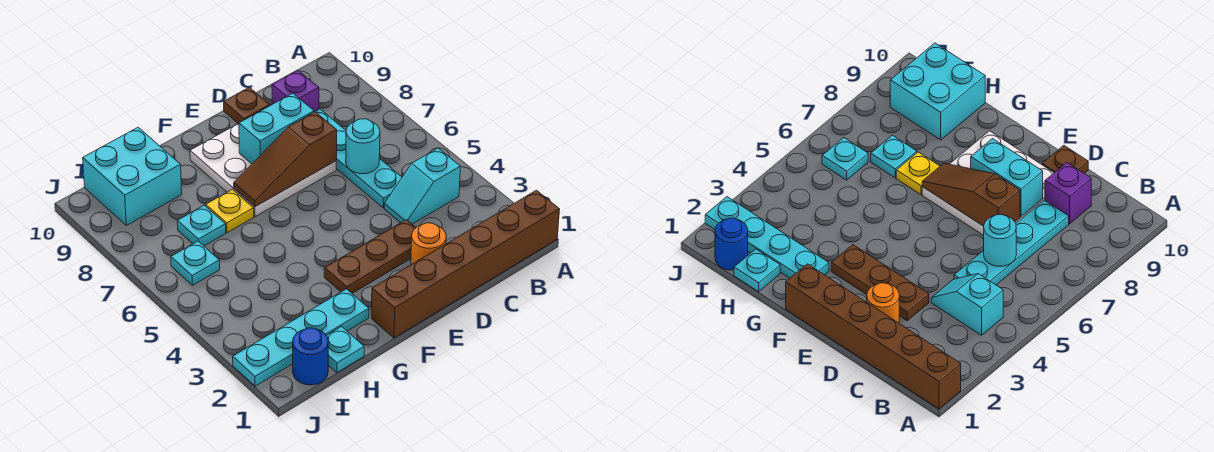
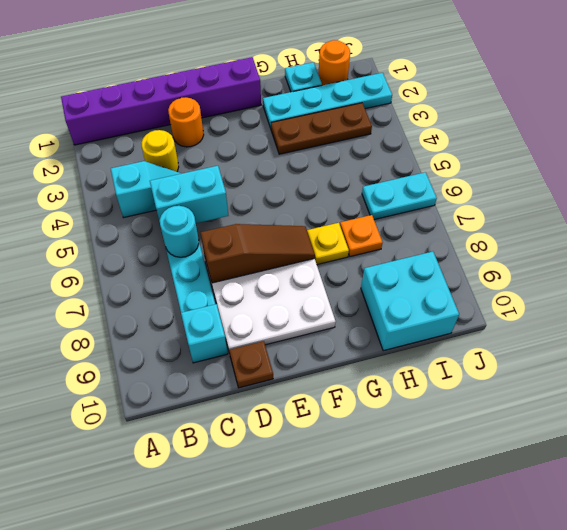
brown 1x6 brick [371,190,560,338] -> purple 1x6 brick [61,57,261,145]
none -> yellow 1x1 round brick [141,130,179,172]
purple 1x1 brick [272,70,319,112] -> cyan 1x1 brick [181,304,228,363]
brown 1x3 plate [324,220,416,293] -> brown 1x3 plate moved to [271,103,372,154]
cyan 1x2 brick [239,93,314,164] -> cyan 1x2 brick moved to [150,166,228,223]
cyan 1x1 plate [177,205,226,246] -> orange 1x1 plate [340,215,383,257]
blue 1x1 round brick [293,328,329,385] -> orange 1x1 round brick [318,40,350,85]
cyan 1x1 plate [171,241,220,285] -> cyan 1x2 plate [362,172,437,220]

